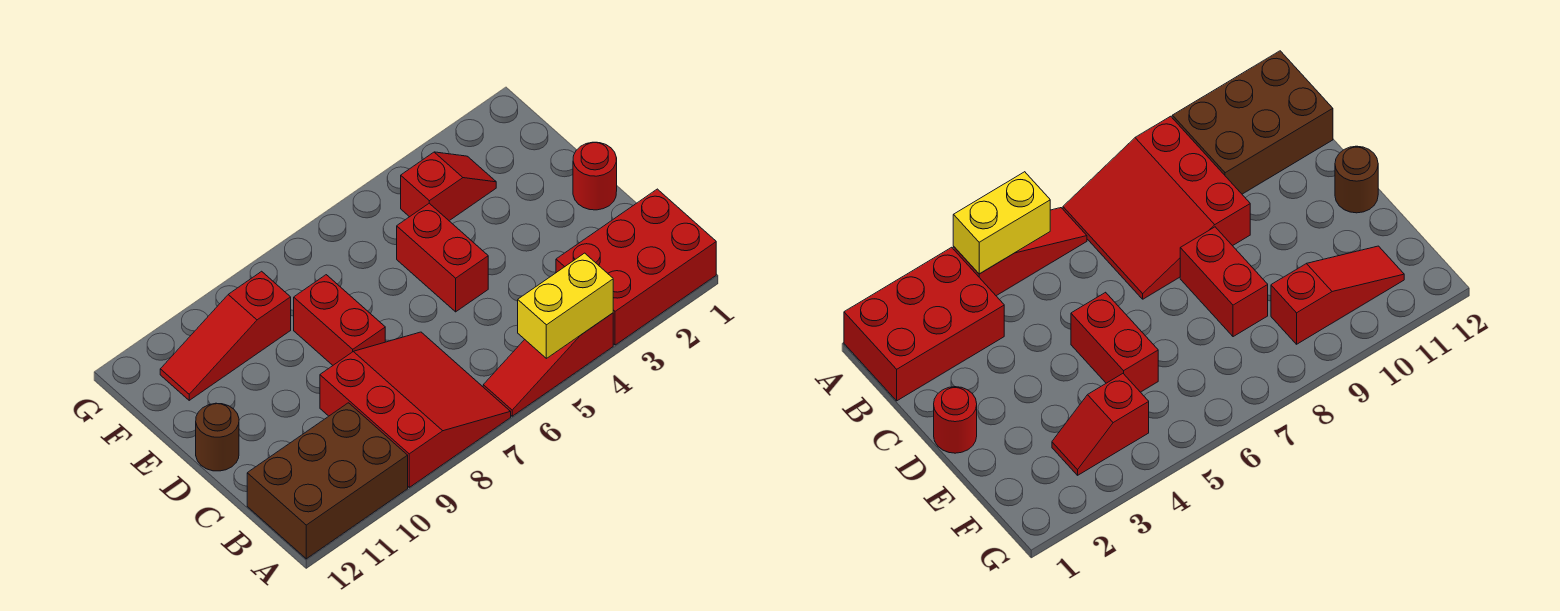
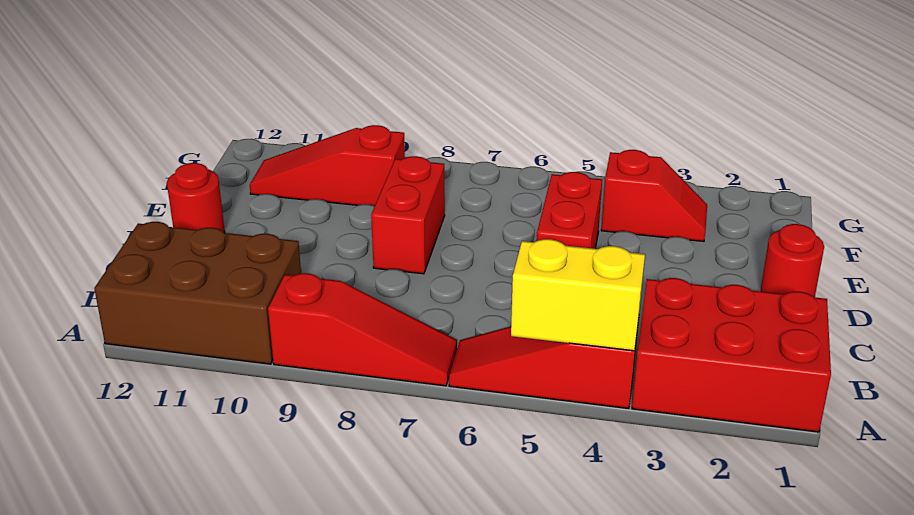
red 3x3 slope [320,332,511,487] -> red 1x3 slope [268,273,457,386]
brown 1x1 round brick [196,403,239,471] -> red 1x1 round brick [167,163,225,233]

